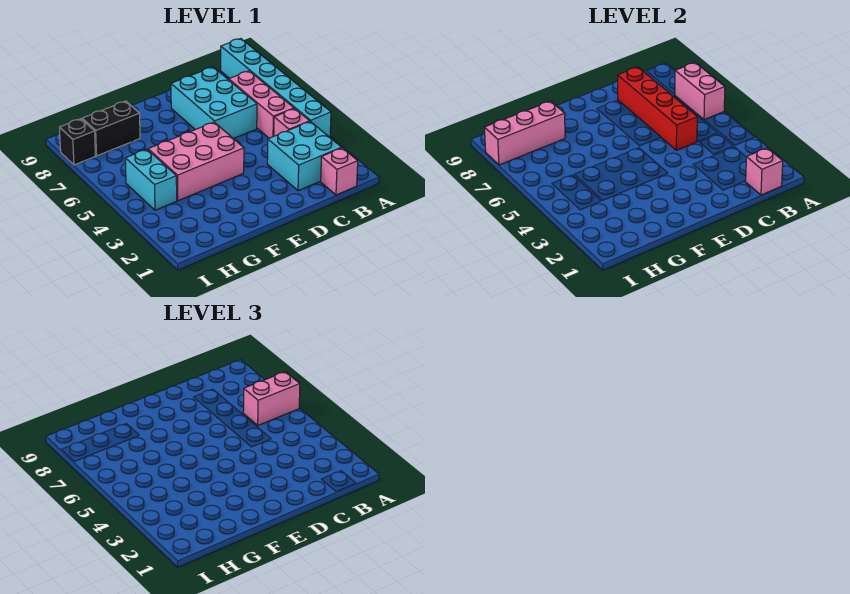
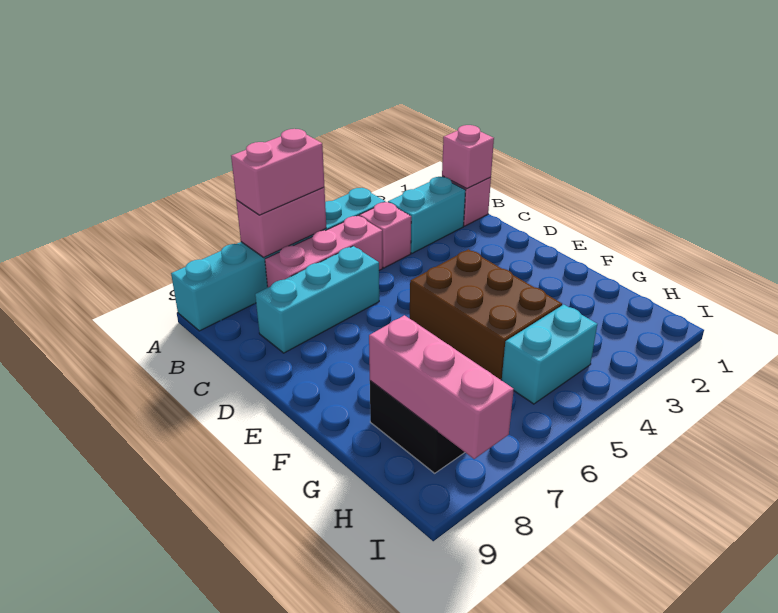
pink 1x2 brick [243,372,300,425] -> pink 1x2 brick turned to [231,129,324,215]
cyan 2x2 brick [267,121,341,191] -> cyan 1x2 brick [388,177,466,253]
red 1x4 brick [618,67,697,150] -> none
cyan 2x3 brick [171,67,257,139] -> cyan 1x3 brick [255,246,379,353]
pink 2x3 brick [148,122,244,201] -> brown 2x3 brick [410,249,562,380]
black 1x1 brick [59,119,95,165] -> none

